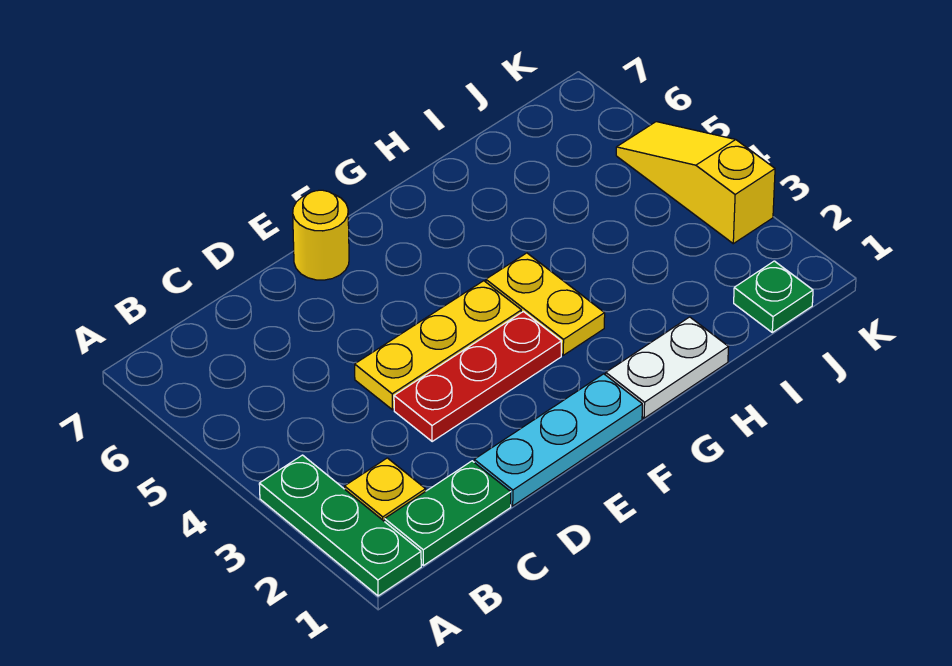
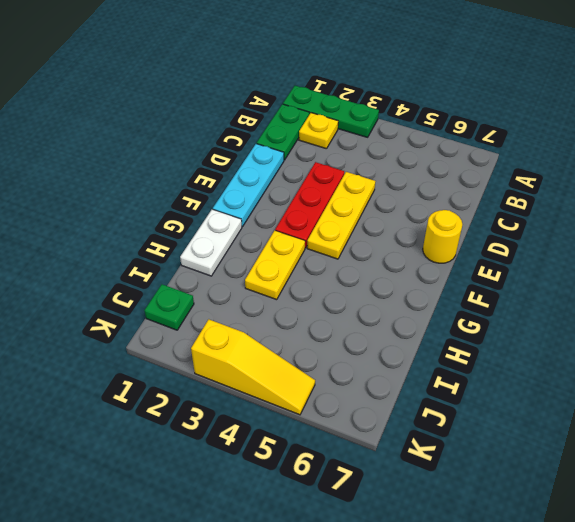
yellow 1x2 plate [486,253,605,355] -> yellow 1x2 plate turned to [245,231,305,300]

